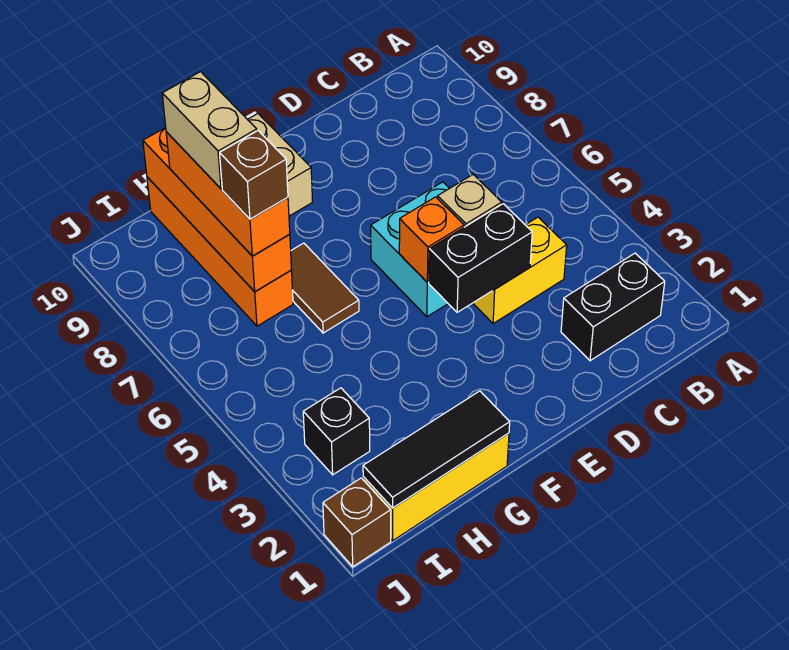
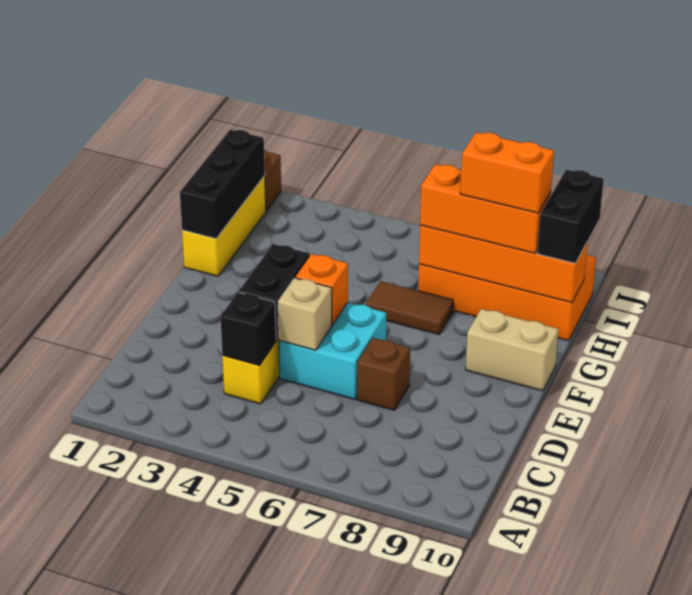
black 1x2 brick [561,253,665,361] -> black 1x2 brick moved to [537,170,604,263]
black 1x3 tile [363,391,510,508] -> black 1x3 brick [180,130,265,239]
orange 1x4 brick [147,177,293,326] -> orange 2x4 brick [418,255,596,341]
brown 1x1 brick [220,131,288,219] -> brown 1x1 brick moved to [357,338,410,410]
tan 1x2 brick [162,72,257,189] -> orange 1x2 brick [460,132,554,213]
black 1x1 brick [303,388,370,475] -> black 1x1 brick moved to [220,292,276,365]

